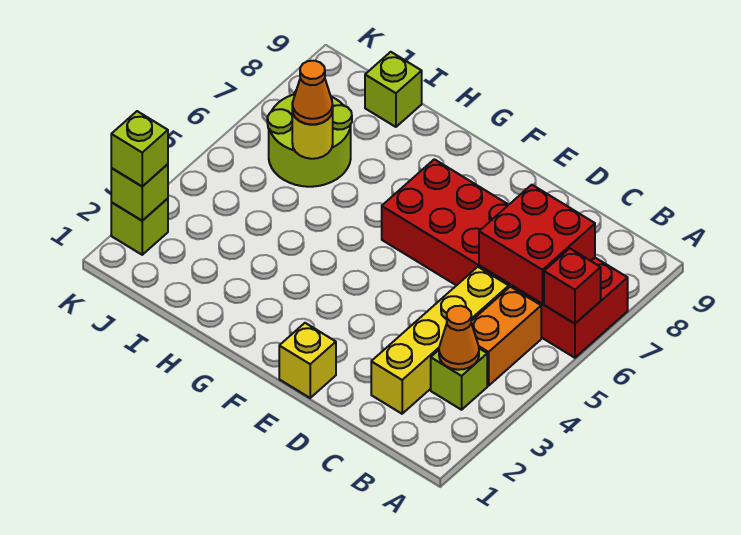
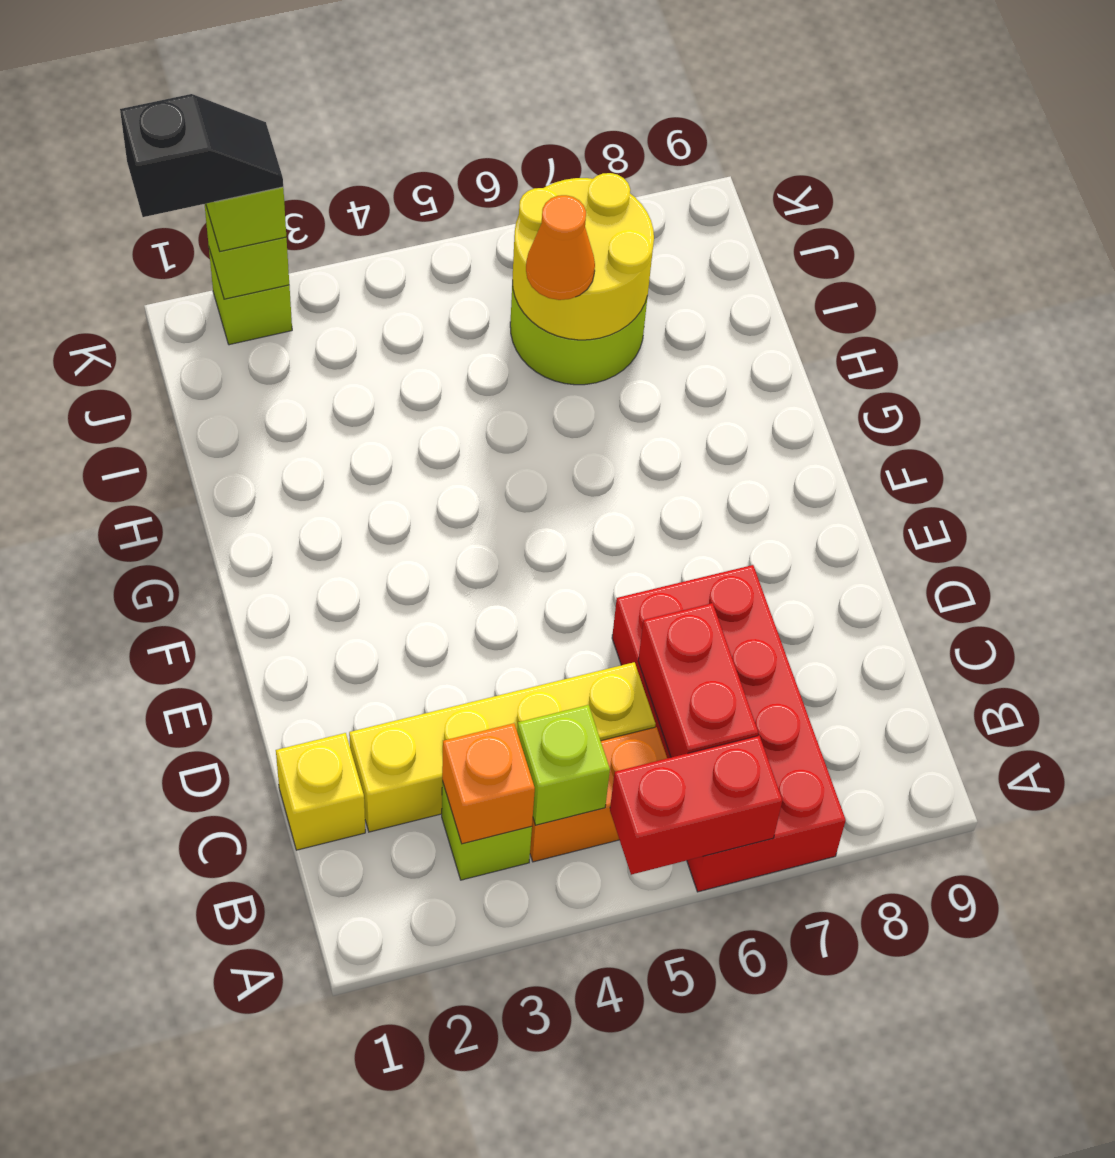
red 2x6 brick [382,159,628,358] -> red 2x4 brick [612,565,846,892]
red 1x1 brick [544,248,601,324] -> red 1x2 brick [610,736,782,875]
orange 1x1 cone [439,306,479,370] -> orange 1x1 brick [442,723,535,844]
red 2x2 brick [479,185,595,304] -> red 1x2 brick [638,603,758,757]
yellow 1x1 brick [279,323,336,398] -> yellow 1x1 brick moved to [276,733,365,850]
yellow 1x1 round brick [292,110,333,159] -> yellow 2x2 round brick [512,173,654,340]
lime 1x1 brick [365,52,422,127] -> lime 1x1 brick moved to [517,705,610,825]
none -> black 1x2 slope [120,94,283,217]

